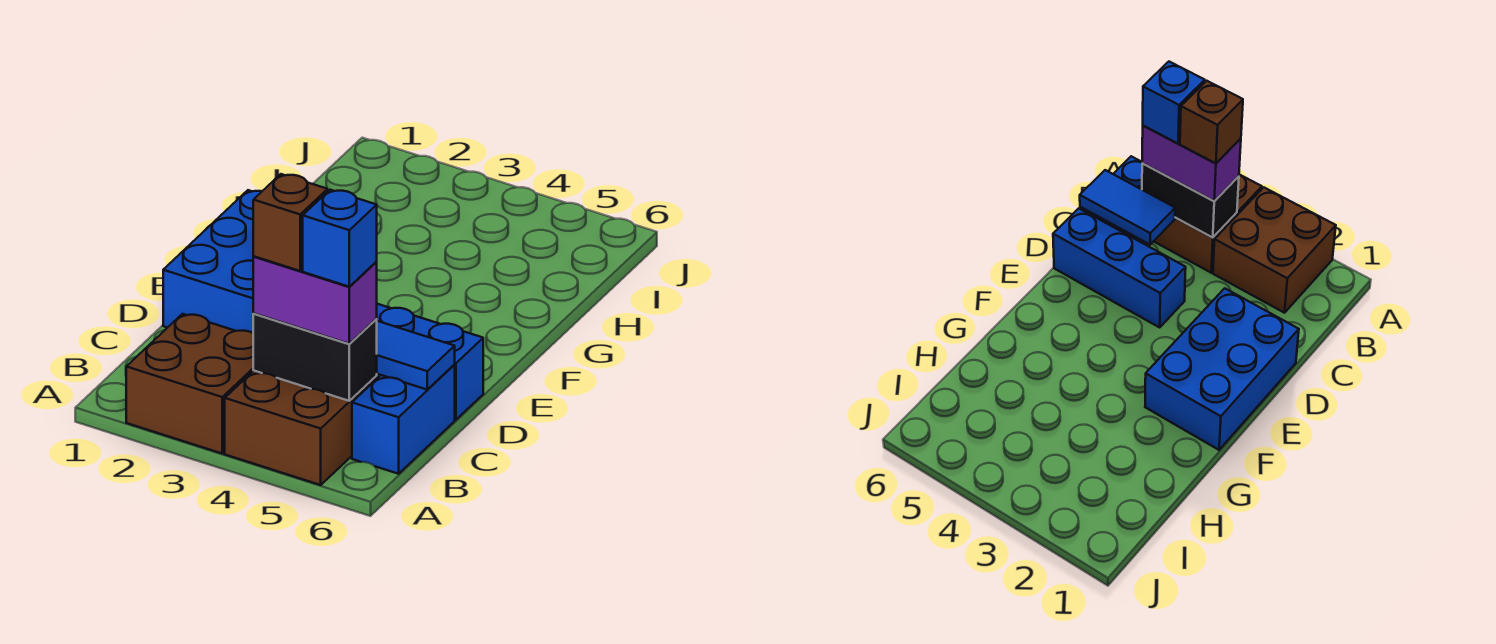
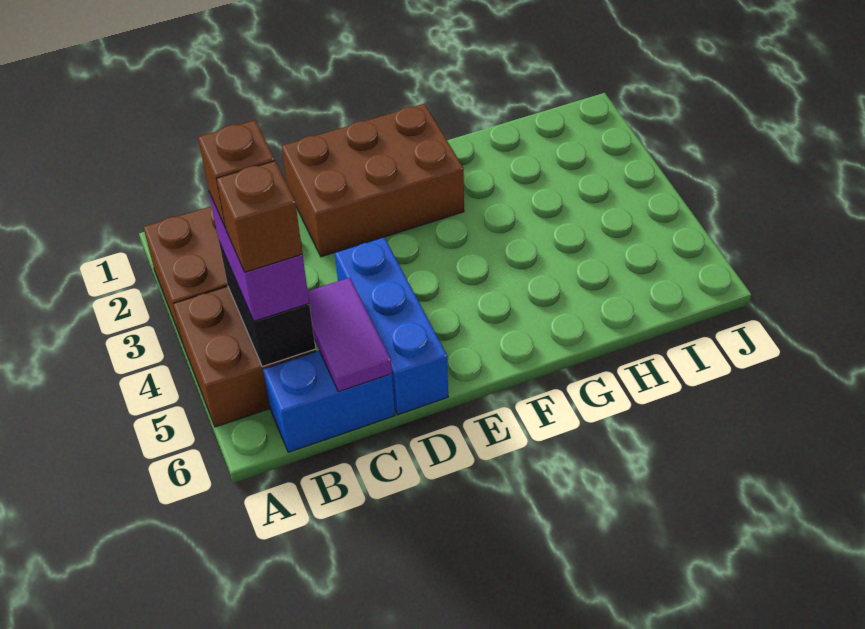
blue 1x1 brick [303,190,377,287] -> brown 1x1 brick [216,161,302,272]
blue 1x2 tile [377,321,455,390] -> purple 1x2 tile [308,278,392,392]
blue 2x3 brick [163,190,262,333] -> brown 2x3 brick [282,104,464,257]

